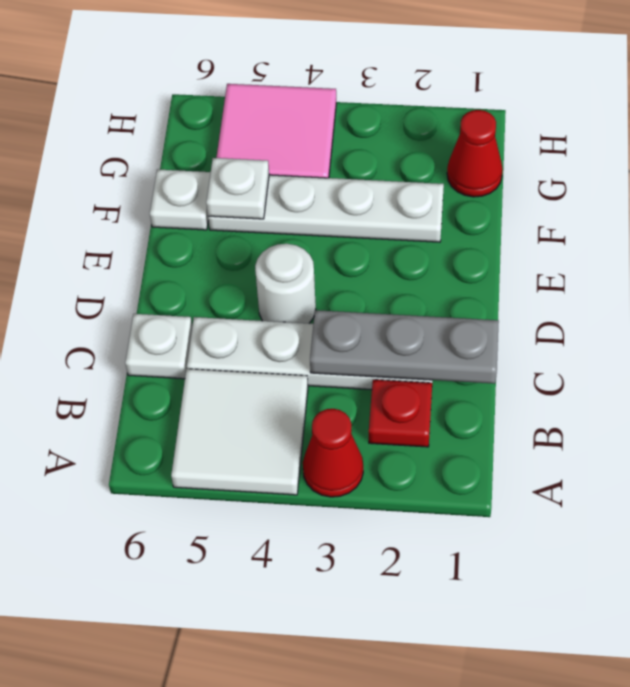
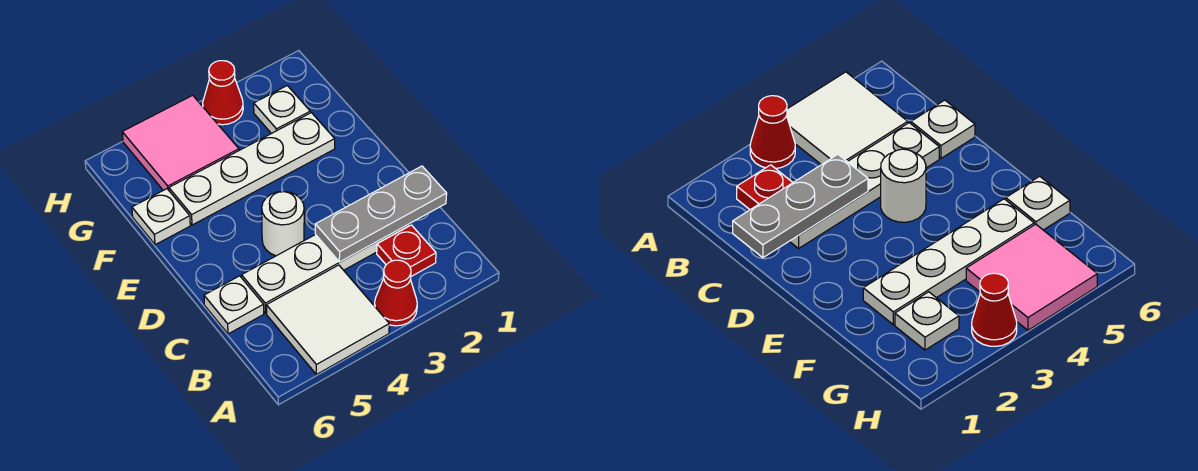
white 1x1 plate [206,158,269,219] -> white 1x1 plate moved to [254,86,310,134]
red 1x1 cone [447,110,503,197] -> red 1x1 cone moved to [203,61,243,125]

